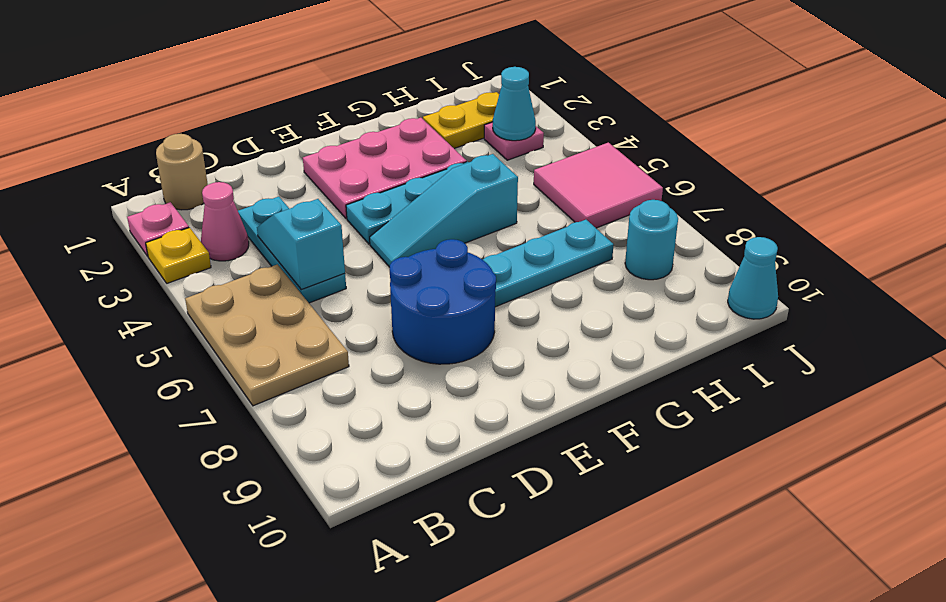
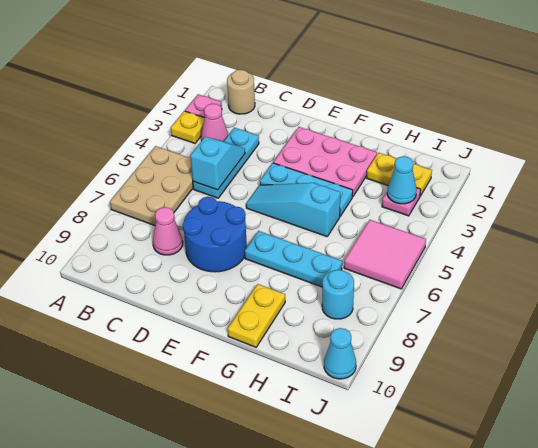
none -> pink 1x1 cone [153,207,183,255]
none -> yellow 1x2 plate [228,284,285,347]

